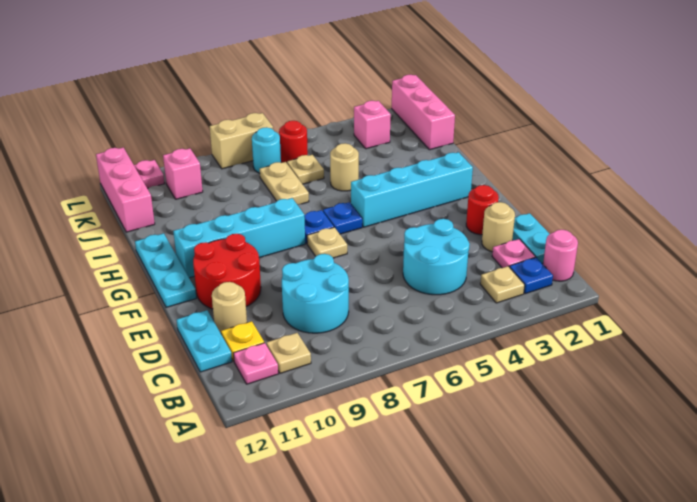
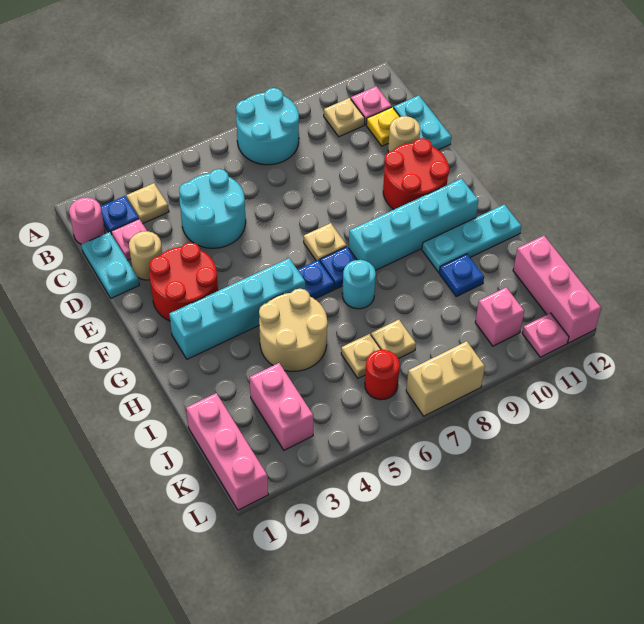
cyan 2x2 round brick [282,254,349,333] -> cyan 2x2 round brick moved to [236,88,299,165]
red 1x1 round brick [466,185,499,235] -> red 2x2 round brick [149,242,218,321]
cyan 1x3 plate [135,233,196,307] -> cyan 1x3 plate turned to [422,204,522,272]
tan 1x1 round brick [330,143,359,191] -> tan 2x2 round brick [259,289,328,371]
tan 1x2 plate [260,162,309,205] -> tan 1x1 plate [371,320,416,359]
none -> blue 1x1 plate [439,254,484,296]
pink 1x1 brick [354,101,391,149] -> pink 1x2 brick [250,363,313,450]
cyan 1x1 round brick [252,127,281,173] -> cyan 1x1 round brick moved to [342,260,376,309]

